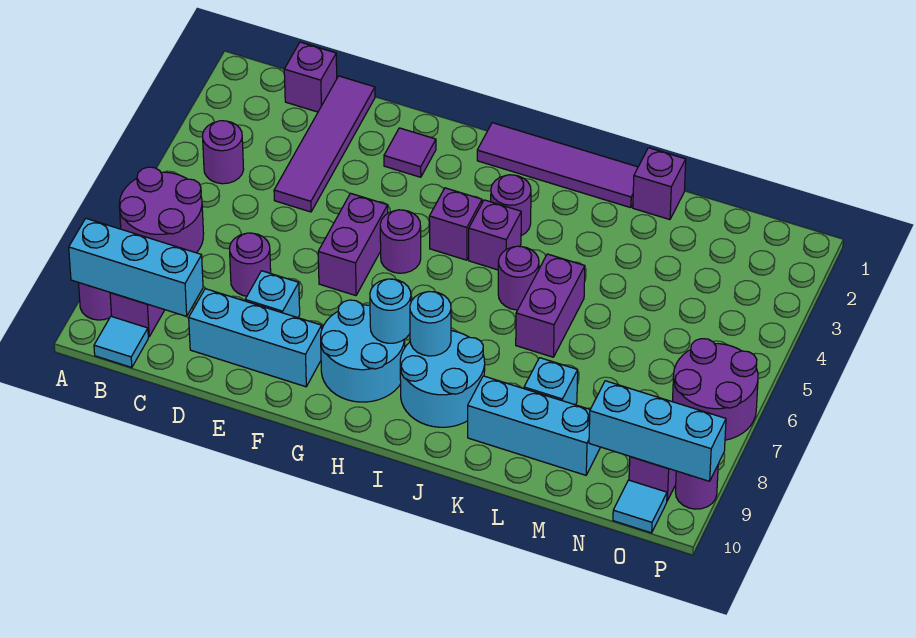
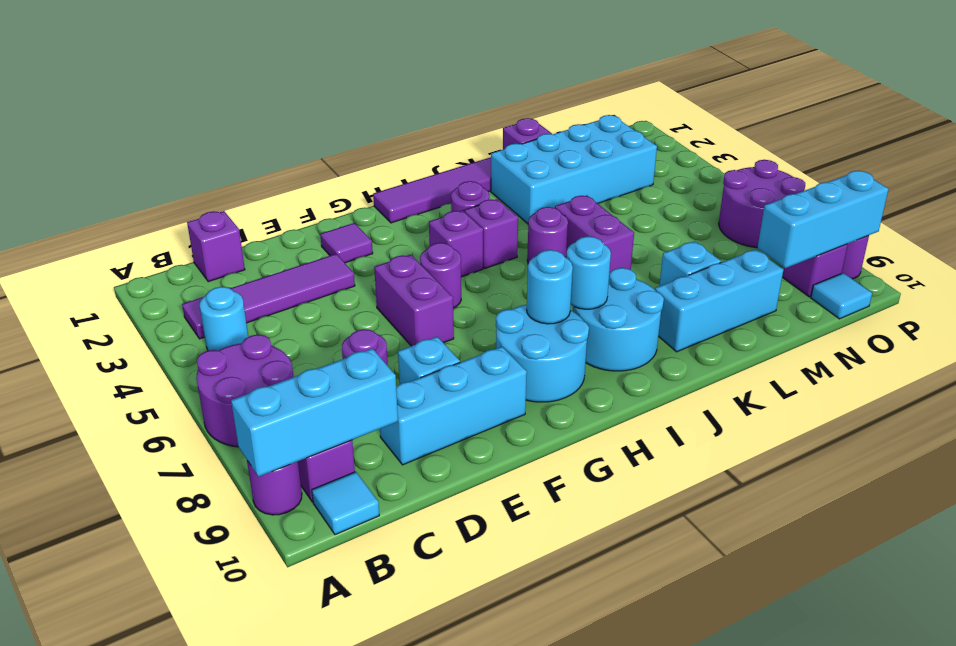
purple 1x1 round brick [203,121,244,184] -> cyan 1x1 round brick [199,287,248,351]
purple 1x4 tile [274,76,375,212] -> purple 1x4 tile turned to [182,254,355,339]
none -> cyan 2x4 brick [491,115,657,224]

